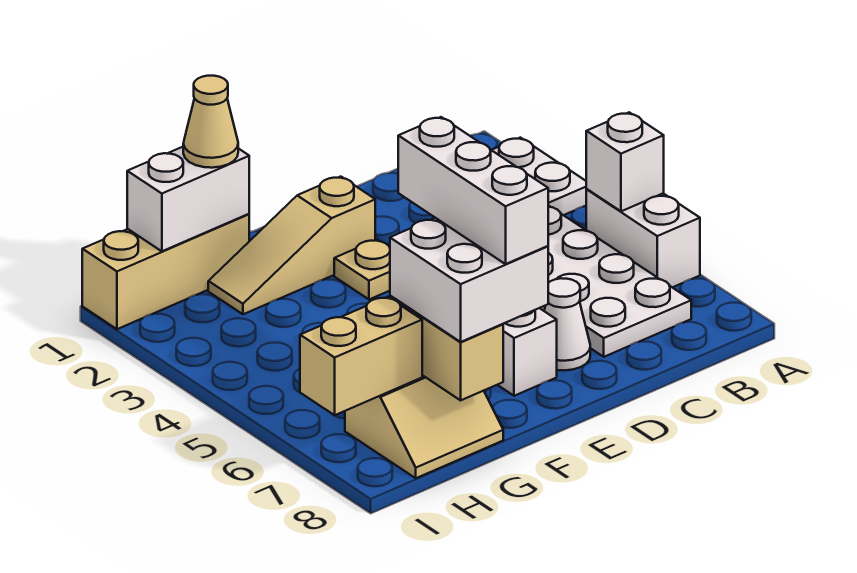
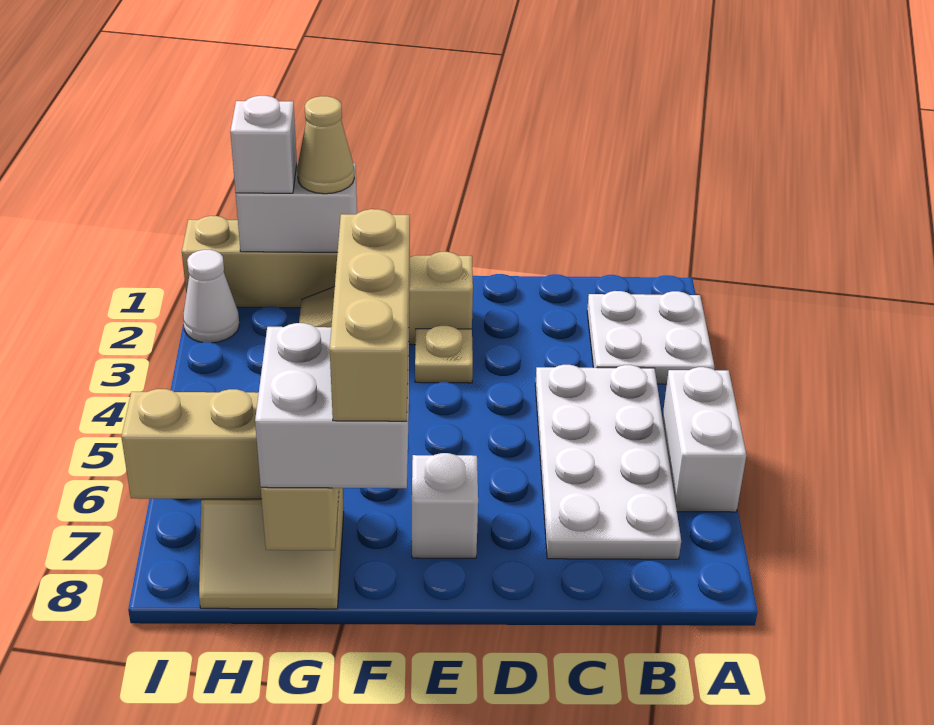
white 1x1 brick [586,112,664,211] -> white 1x1 brick moved to [230,96,297,193]
white 1x1 cone [544,278,590,371] -> white 1x1 cone moved to [183,250,240,343]
white 1x3 brick [398,117,548,264] -> tan 1x3 brick [330,209,410,421]

